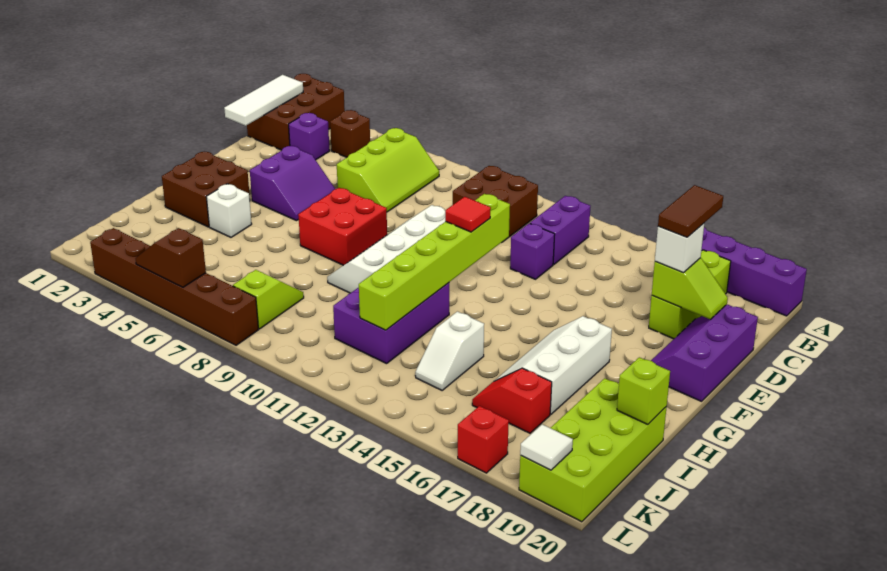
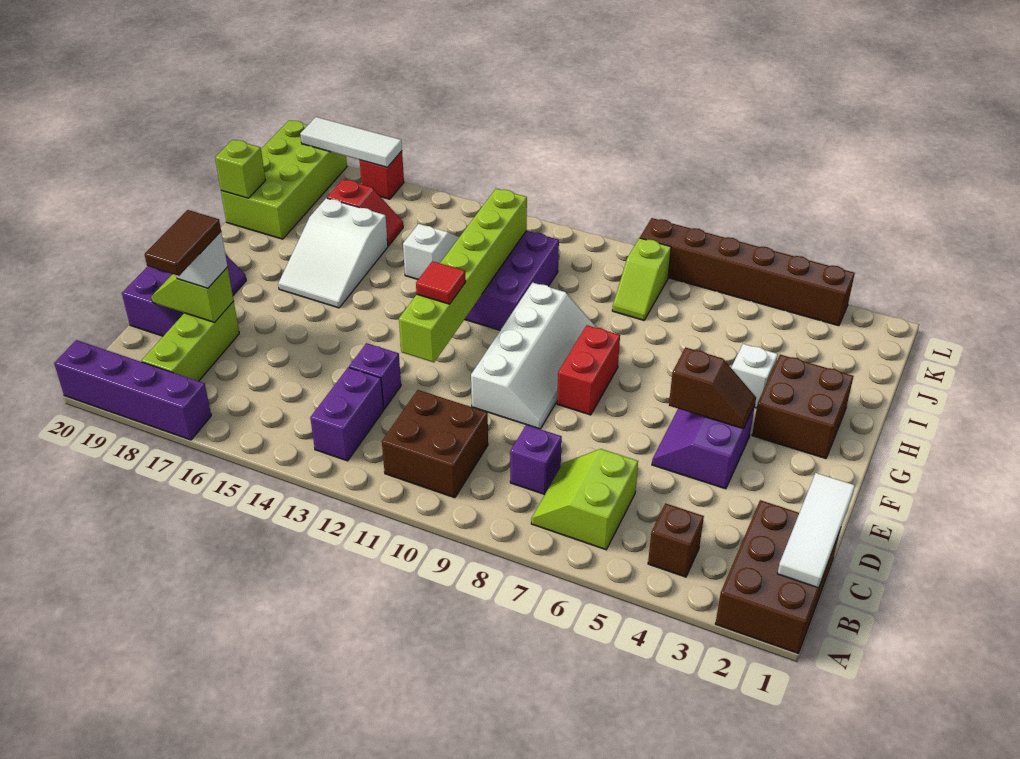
lime 2x3 slope [337,128,439,212] -> lime 2x2 slope [531,449,638,550]
purple 1x1 brick [289,113,330,160] -> purple 1x1 brick moved to [510,425,562,495]
red 2x2 brick [298,188,387,265] -> red 1x2 brick [557,325,620,415]
white 2x3 slope [495,316,612,414] -> white 2x3 slope turned to [278,198,388,308]
brown 1x2 slope [135,228,206,287] -> brown 1x2 slope moved to [669,347,756,429]
white 1x1 tile [520,424,573,470] -> white 1x3 tile [300,117,402,167]

